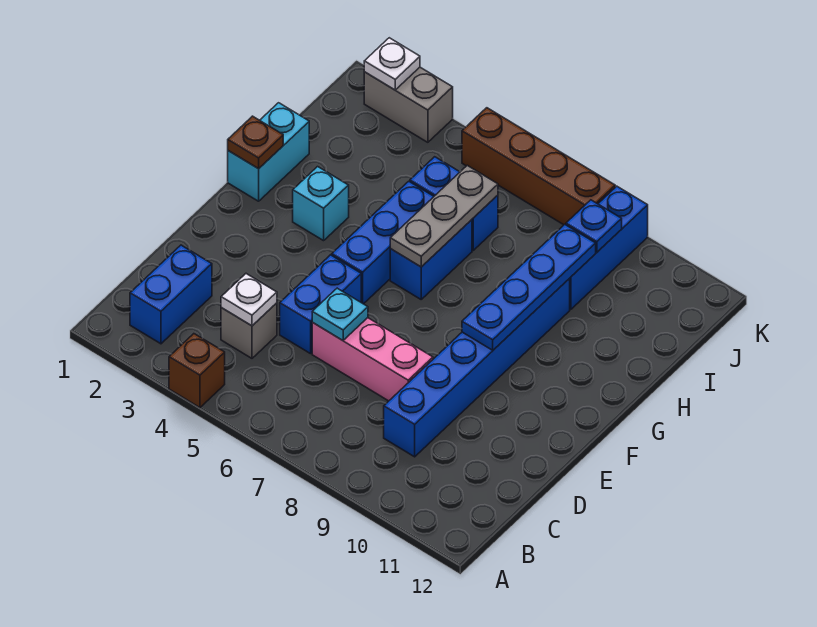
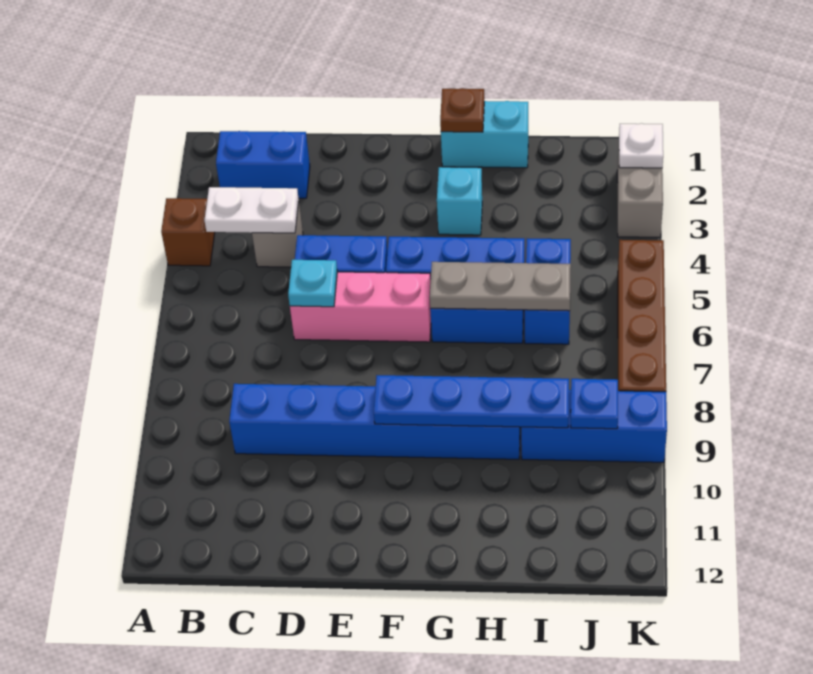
white 1x1 plate [221,274,277,326] -> white 1x2 plate [204,187,299,233]
pink 1x3 brick [312,318,433,401] -> pink 1x3 brick turned to [290,272,431,342]

